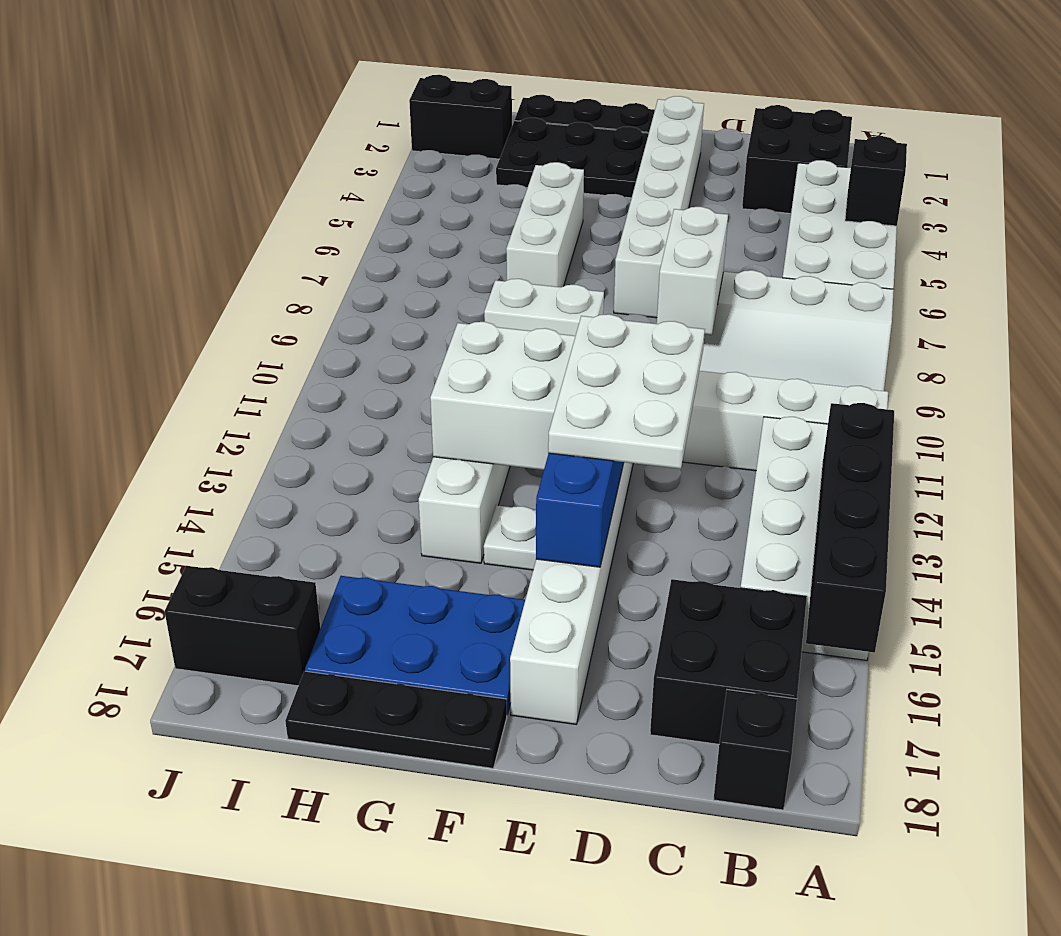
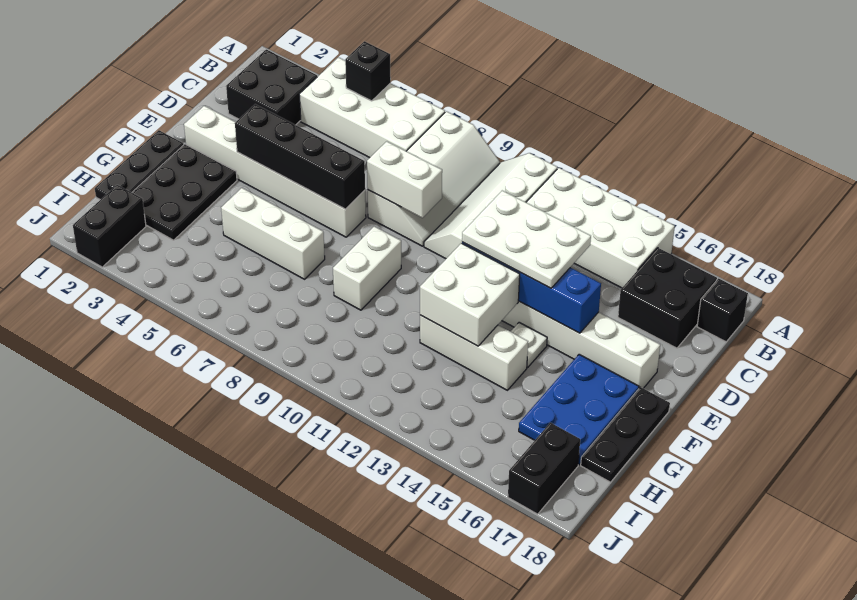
black 1x4 brick [806,403,894,652] -> black 1x4 brick moved to [235,104,365,209]

